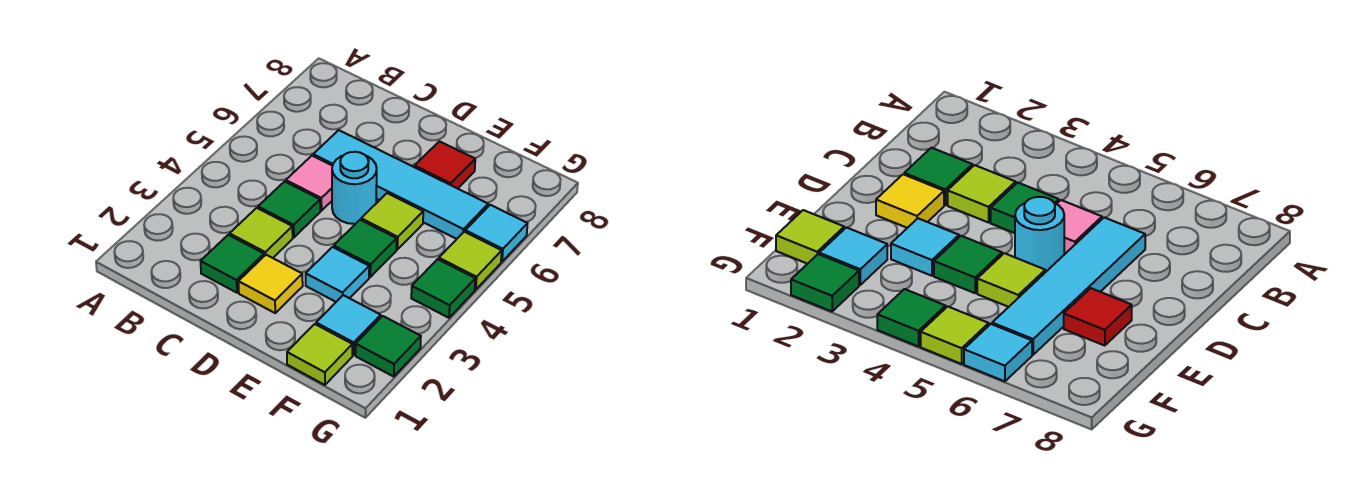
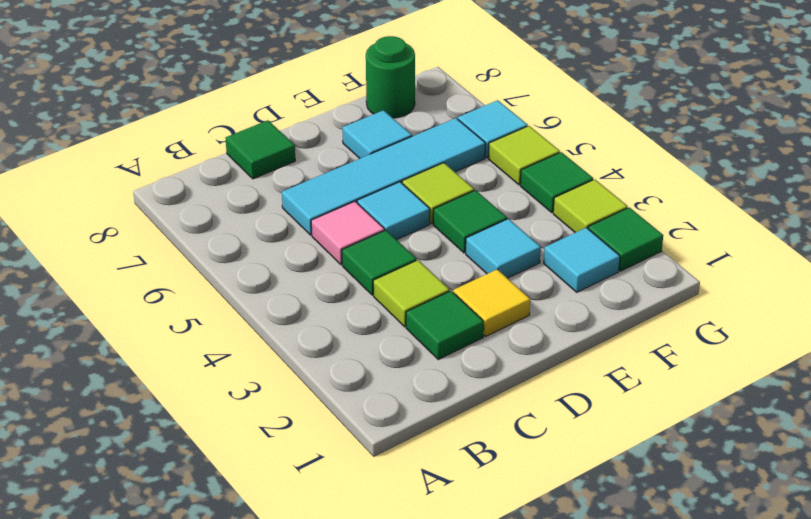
none -> green 1x1 tile [226,120,295,179]
cyan 1x1 round brick [332,152,377,224] -> cyan 1x1 tile [357,182,430,240]
red 1x1 tile [415,141,475,189] -> cyan 1x1 tile [342,110,412,158]
lime 1x1 tile [287,324,352,385] -> lime 1x1 tile moved to [553,179,628,233]
none -> green 1x1 round brick [366,36,415,118]

